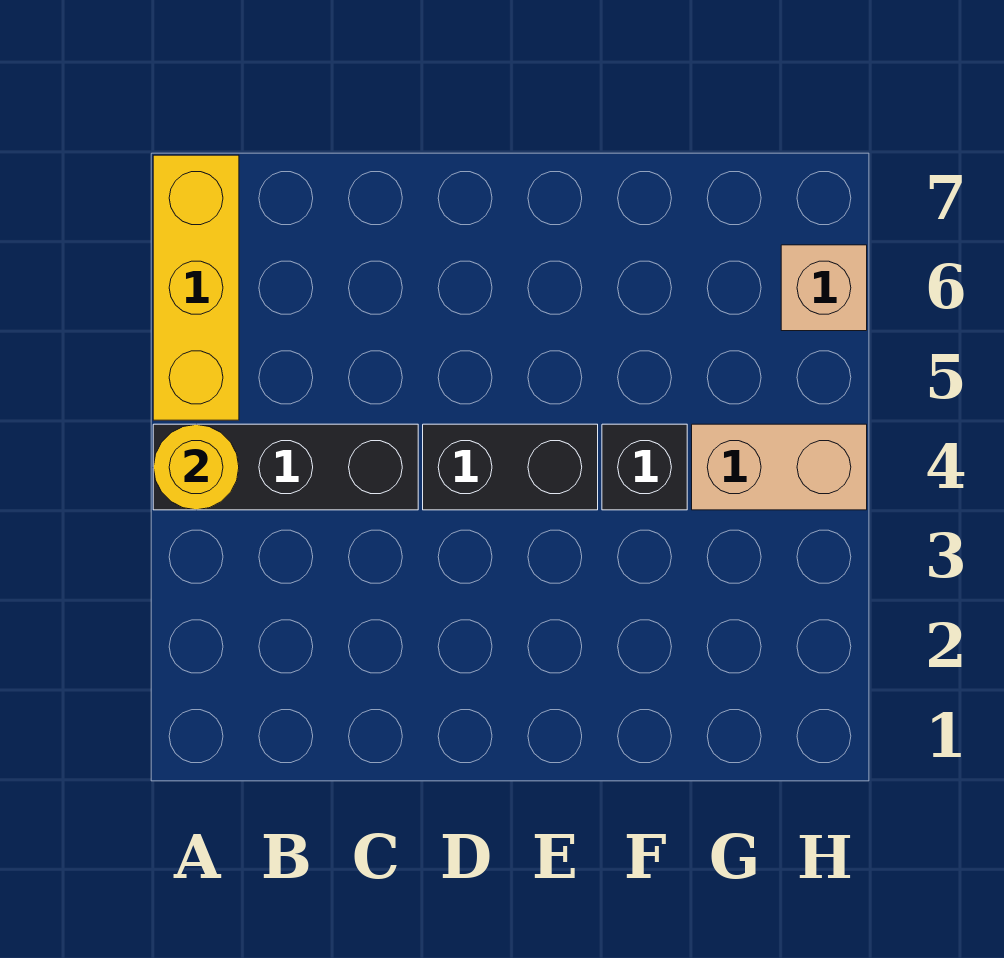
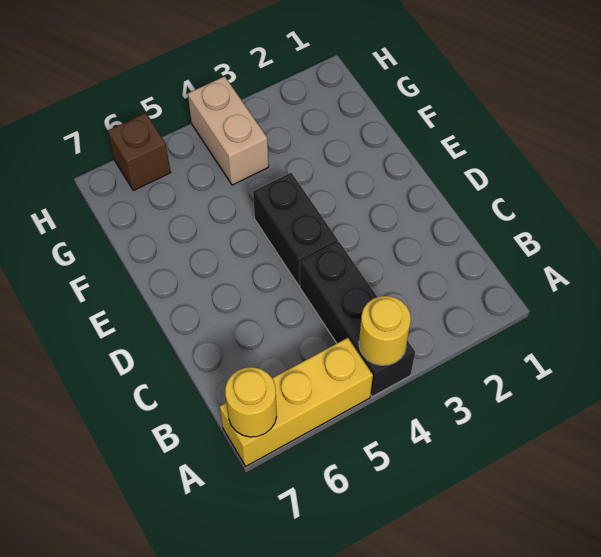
none -> yellow 1x1 round brick [225,367,277,437]
black 1x1 brick [602,424,687,510] -> none
tan 1x1 brick [781,245,867,331] -> brown 1x1 brick [108,113,171,191]

